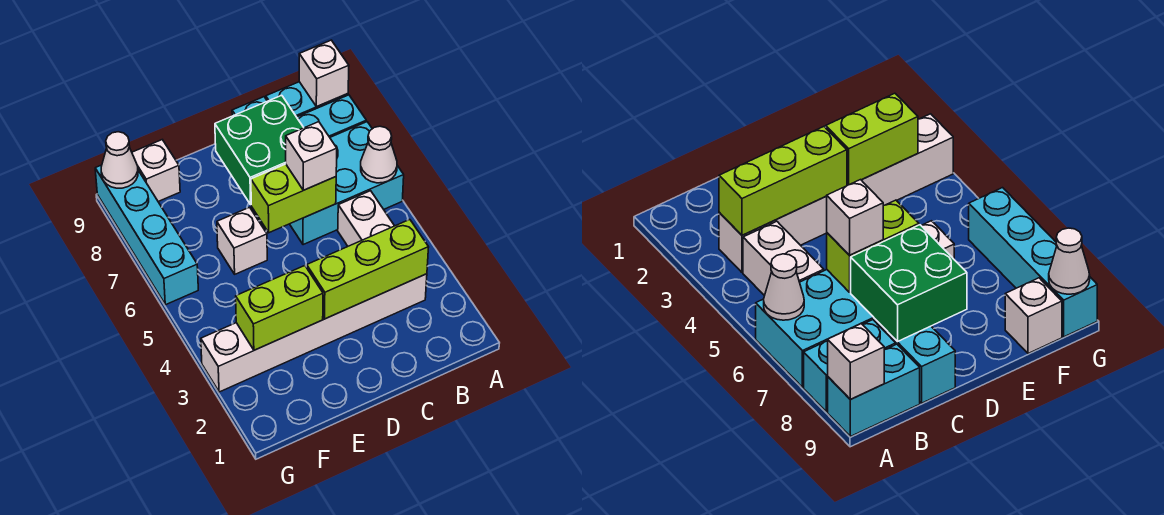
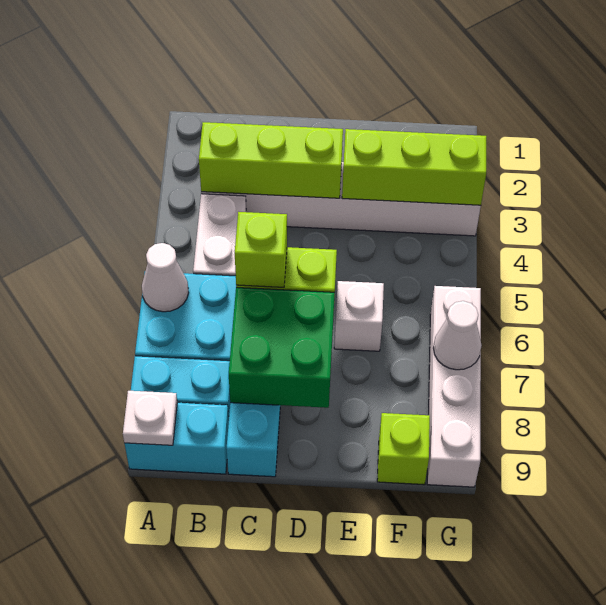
white 1x1 brick [299,40,349,107] -> white 1x1 plate [123,391,177,445]
white 1x1 brick [286,122,337,190] -> lime 1x1 brick [235,212,287,287]
lime 1x2 brick [236,266,323,350] -> lime 1x3 brick [342,129,486,205]
white 1x1 brick [132,140,180,202] -> lime 1x1 brick [377,413,430,485]
cyan 1x4 brick [95,165,198,305] -> white 1x4 brick [427,286,481,487]
white 1x1 cone [101,132,138,188] -> white 1x1 cone moved to [433,301,482,370]

